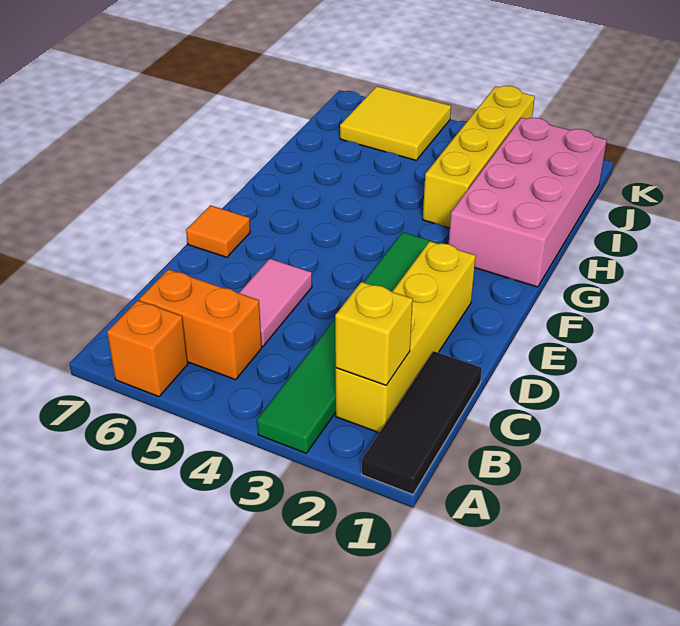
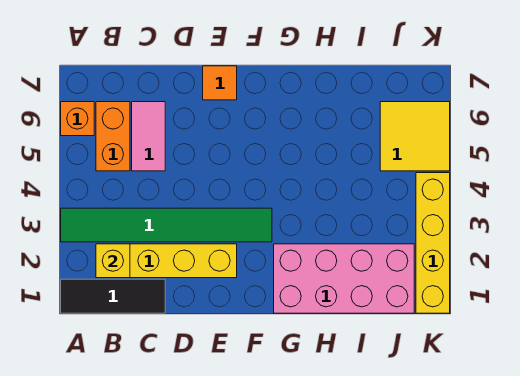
pink 1x2 tile [239,259,312,346] -> pink 1x2 tile turned to [132,102,165,171]
yellow 1x4 brick [423,86,535,228] -> yellow 1x4 brick turned to [416,173,450,313]

